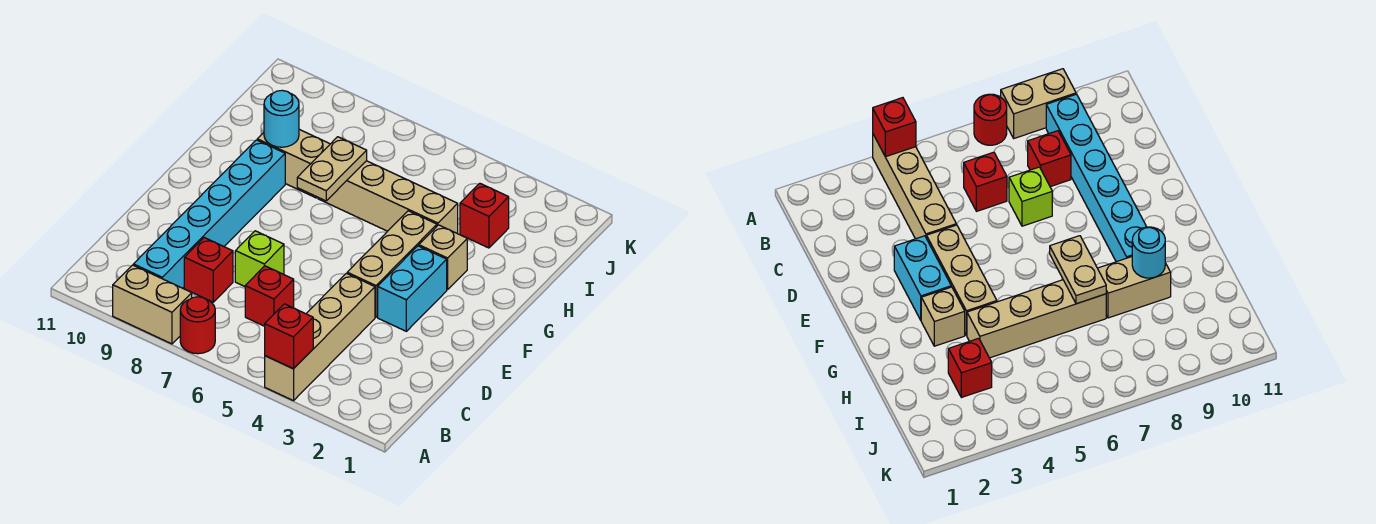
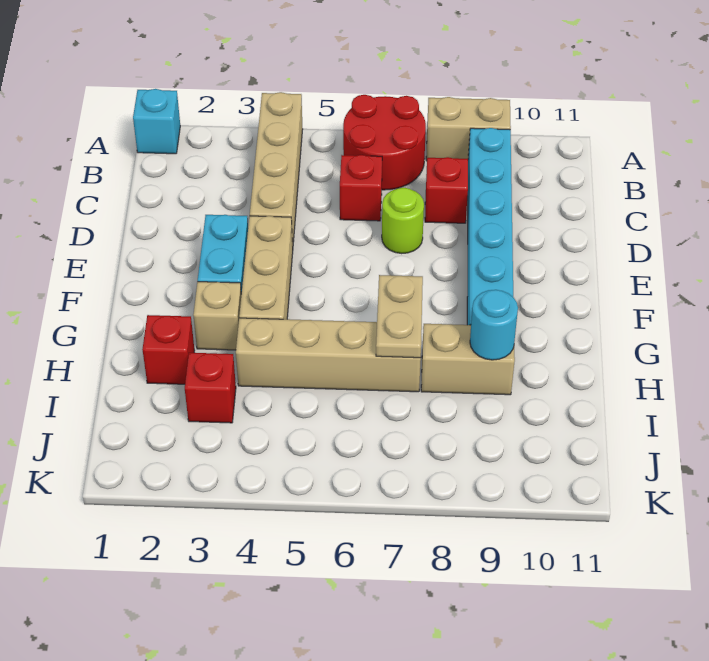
none -> cyan 1x1 brick [133,89,180,154]
red 1x1 brick [265,304,313,369] -> red 1x1 brick moved to [142,315,195,384]
red 1x1 round brick [180,297,215,354] -> red 2x2 round brick [343,95,426,190]
lime 1x1 brick [235,231,284,286] -> lime 1x1 round brick [382,187,424,254]

